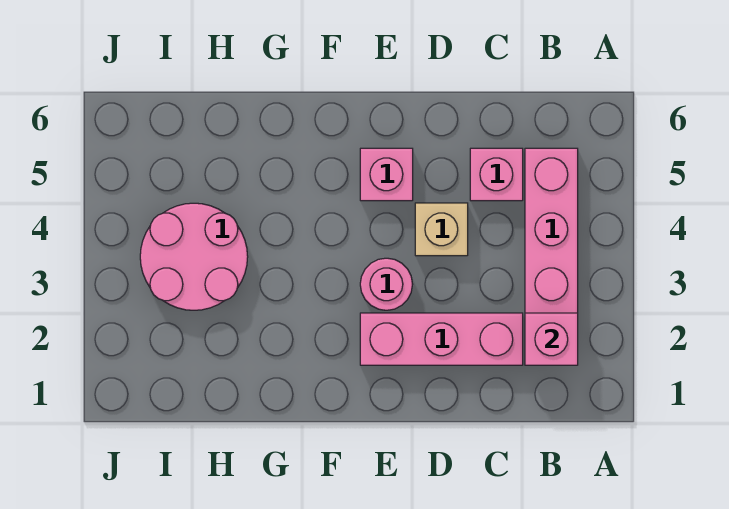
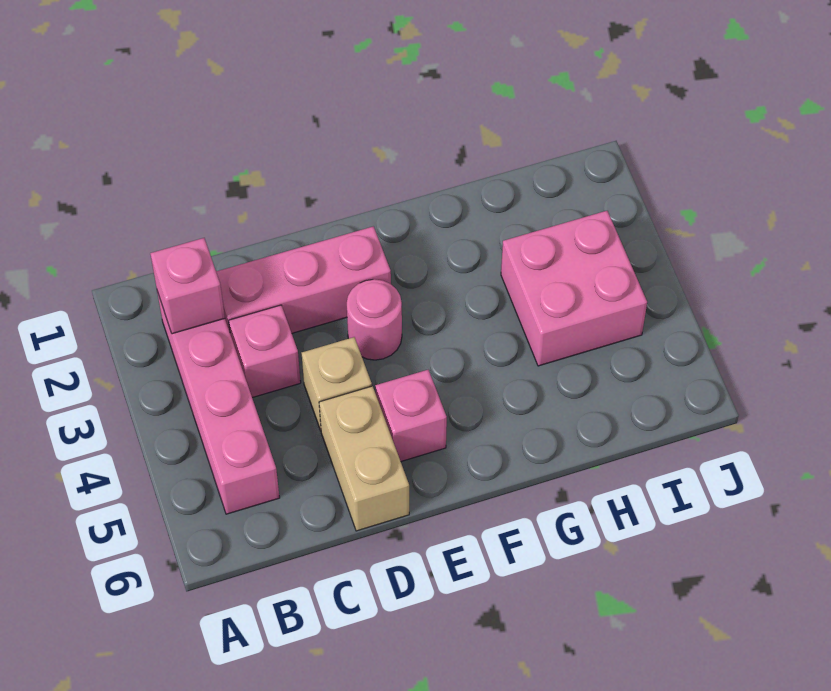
pink 1x1 brick [470,148,523,201] -> pink 1x1 brick moved to [229,305,301,398]
none -> tan 1x2 brick [319,386,409,531]
pink 2x2 round brick [140,203,248,310] -> pink 2x2 brick [501,211,647,366]

